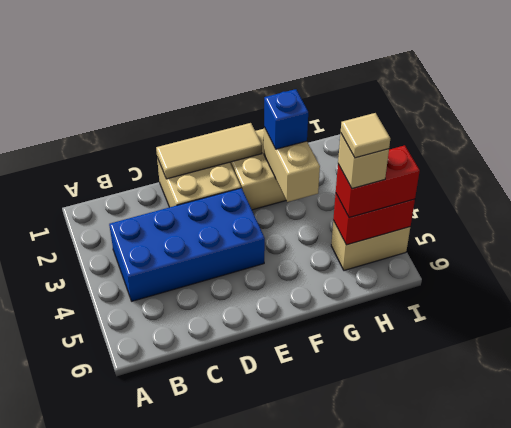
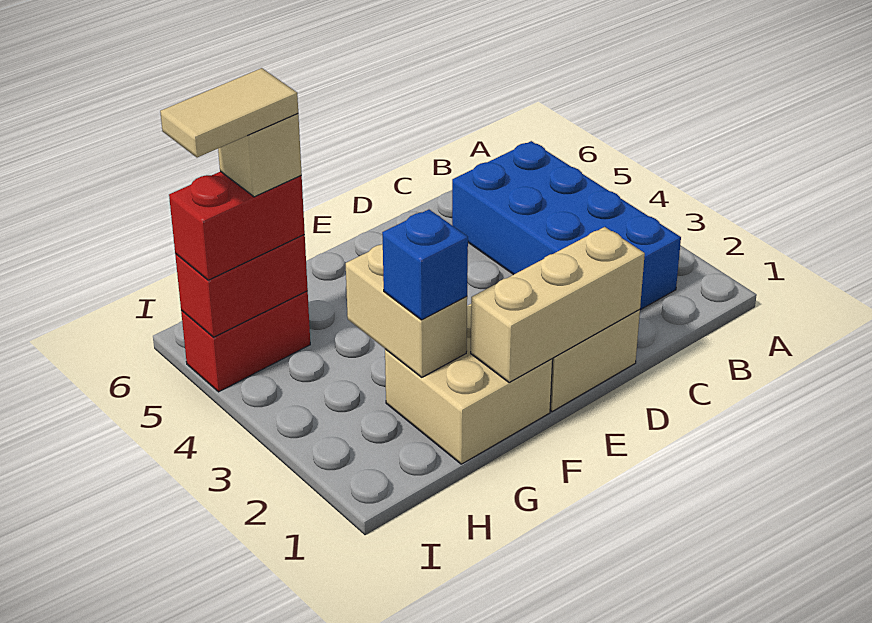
blue 2x4 brick [109,188,265,301] -> blue 2x4 brick turned to [452,141,681,310]
tan 1x3 tile [156,123,262,179] -> tan 1x3 brick [471,227,645,383]
tan 1x2 brick [331,221,410,270] -> red 1x2 brick [181,291,310,392]
tan 1x1 tile [341,113,390,158] -> tan 1x2 tile [160,68,298,158]

